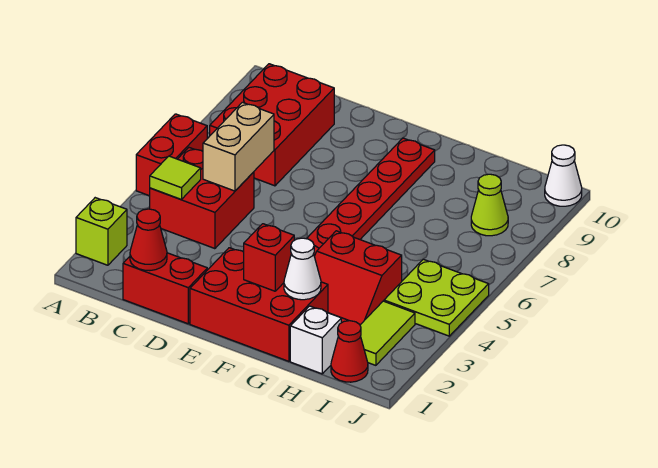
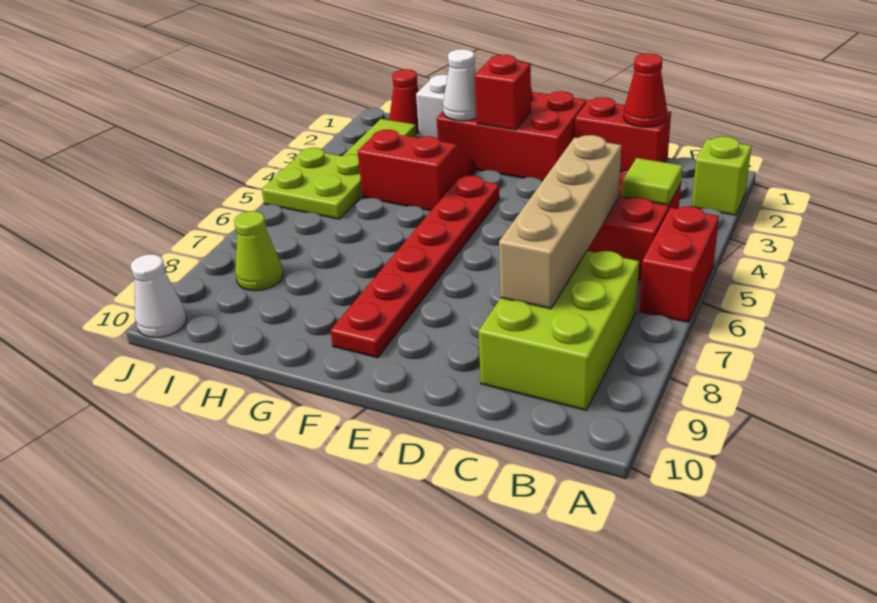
red 2x3 brick [210,64,334,186] -> lime 2x3 brick [479,251,639,410]
tan 1x2 brick [203,102,274,191] -> tan 1x4 brick [499,135,621,309]

